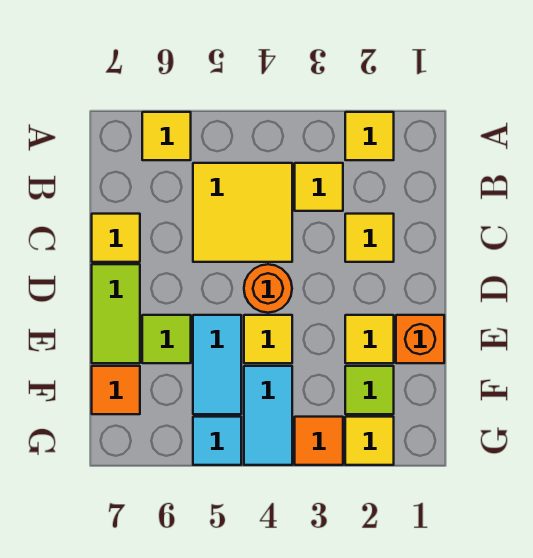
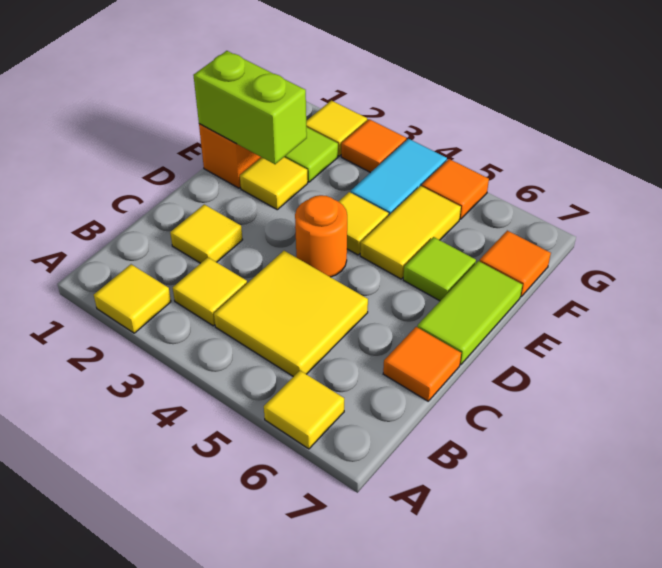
yellow 1x1 tile [92,214,140,262] -> orange 1x1 tile [383,327,461,401]
none -> lime 1x2 brick [193,51,307,164]
cyan 1x2 tile [193,315,241,414] -> yellow 1x2 tile [360,186,461,279]
cyan 1x1 tile [193,417,241,465] -> orange 1x1 tile [422,159,489,219]

